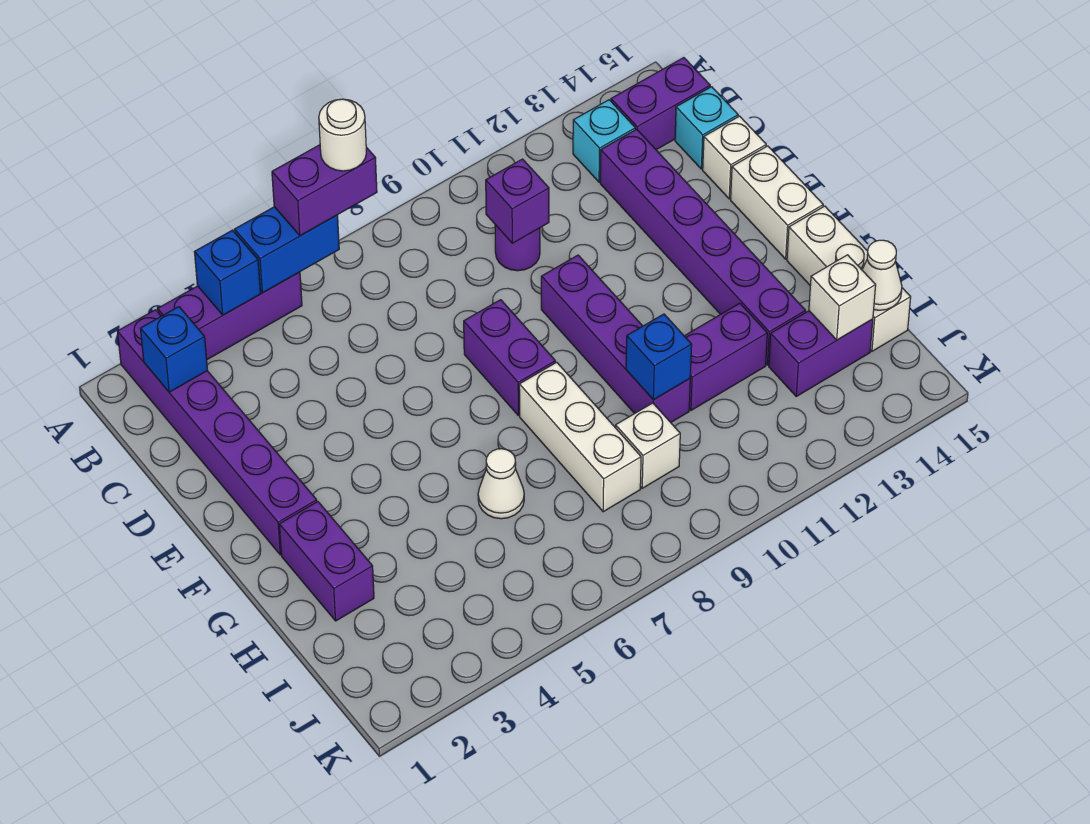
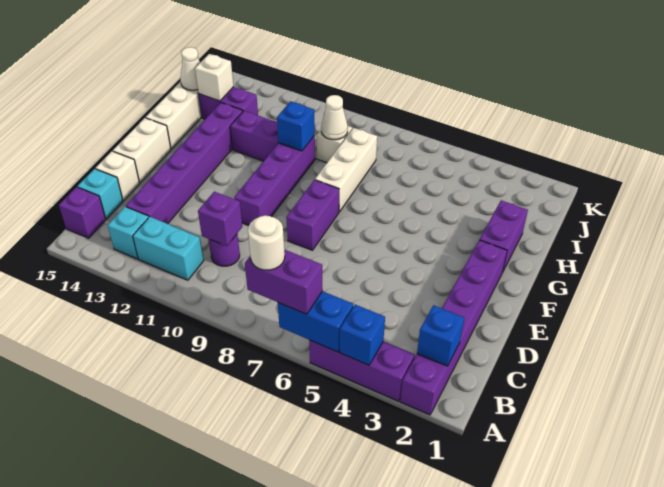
none -> cyan 1x2 brick [133,217,204,280]
purple 1x2 brick [611,58,710,150] -> purple 1x1 brick [59,187,106,238]
white 1x1 cone [478,449,524,519] -> white 1x1 cone moved to [321,95,348,140]

